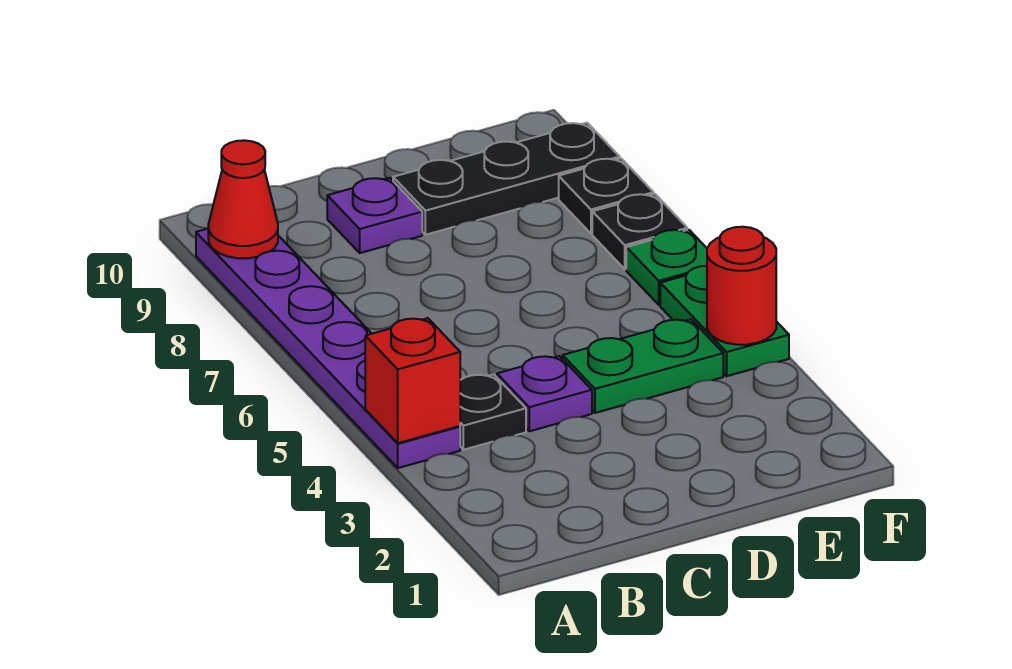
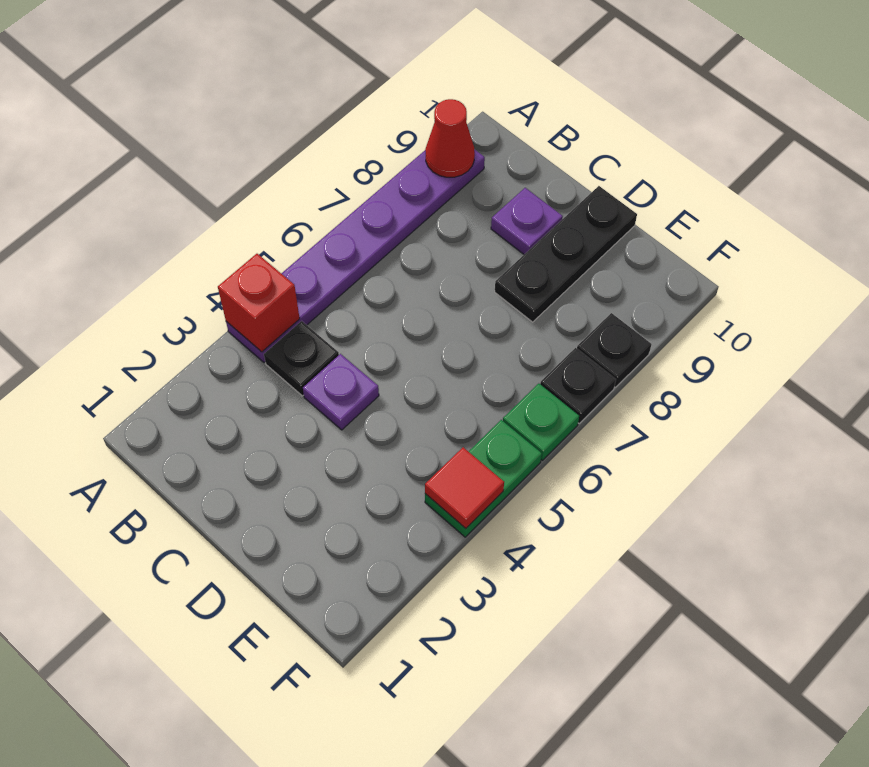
green 1x2 plate [563,319,723,413] -> none
black 1x3 plate [393,123,620,235] -> black 1x3 plate turned to [495,186,637,322]
red 1x1 round brick [707,227,776,345] -> red 1x1 tile [425,447,504,528]

